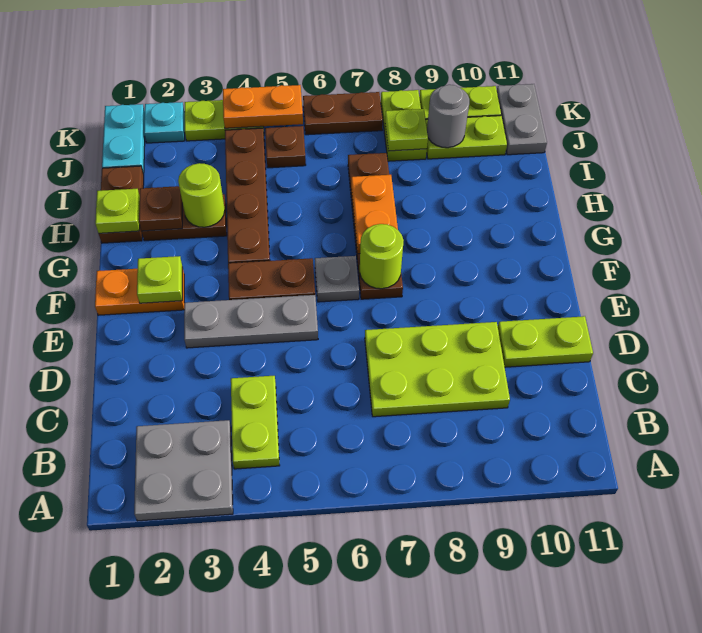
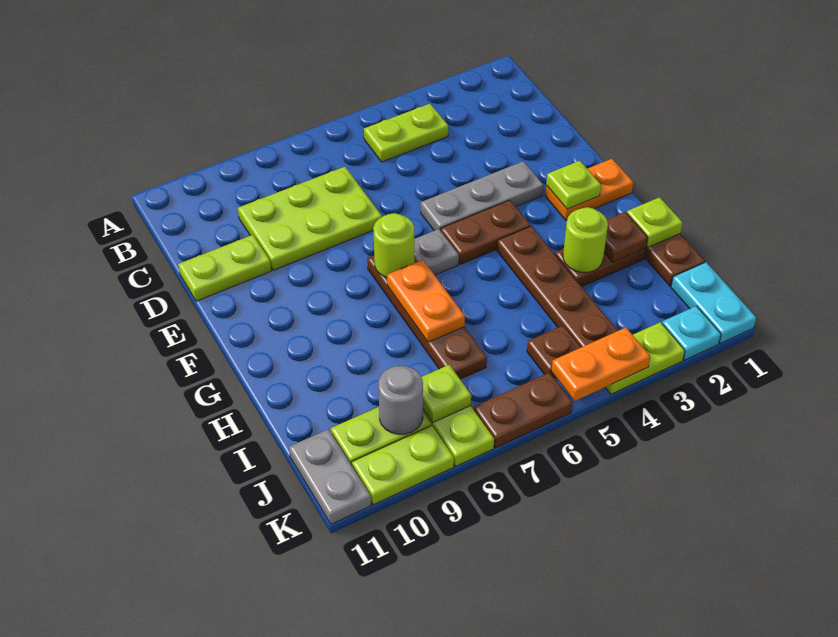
grey 2x2 plate [134,420,233,521] -> none
lime 1x2 plate [231,376,280,469] -> lime 1x2 plate turned to [364,104,448,162]

